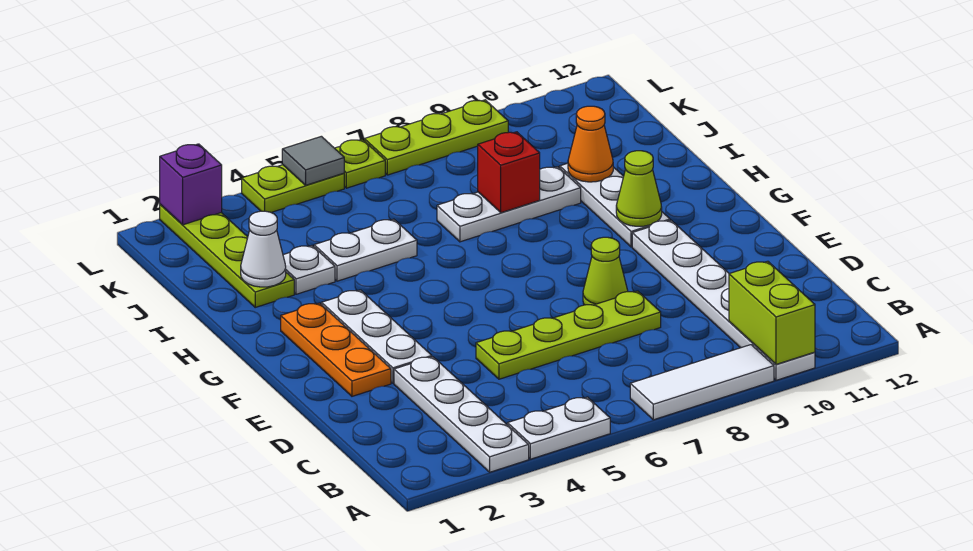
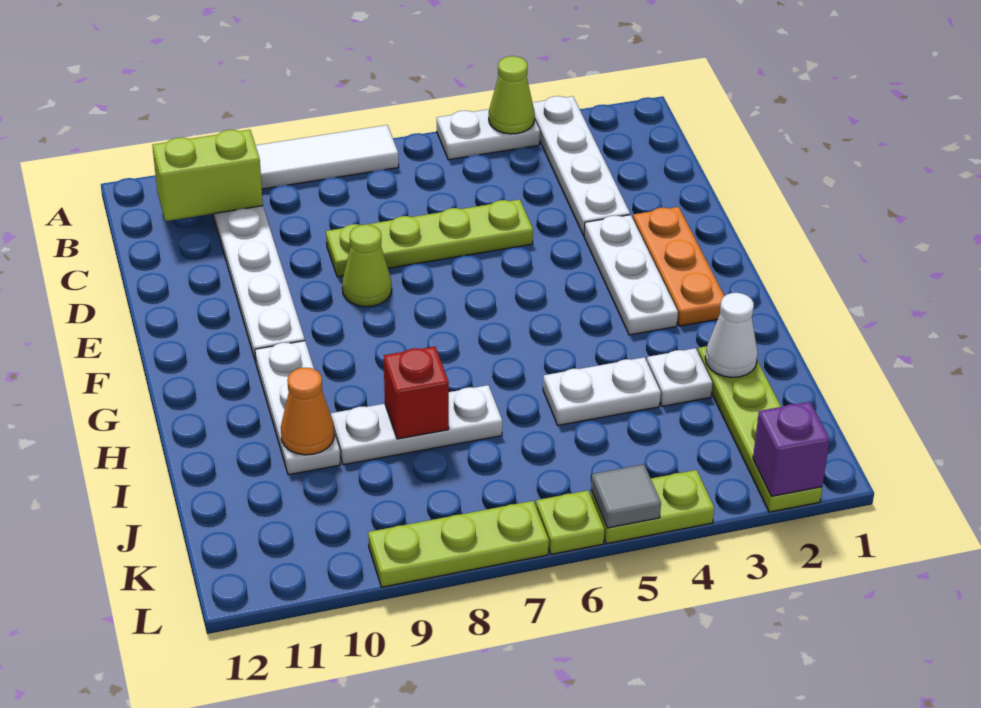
lime 1x2 brick [729,261,815,364] -> lime 1x2 brick turned to [152,130,263,221]
lime 1x1 cone [616,151,662,226] -> lime 1x1 cone moved to [489,56,535,134]

